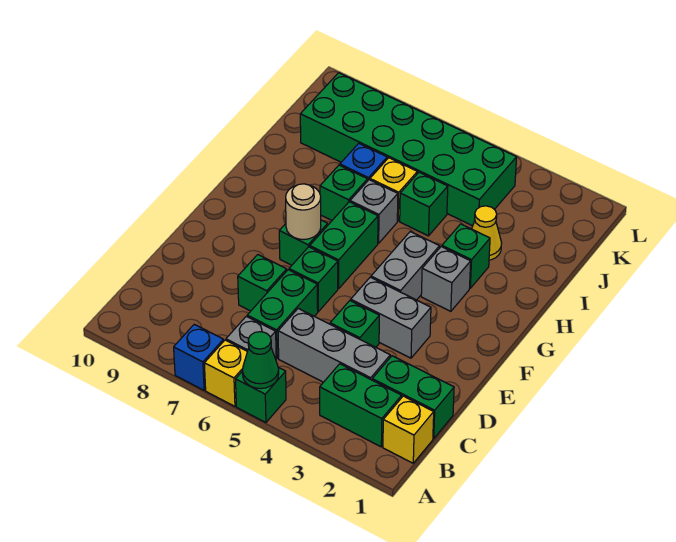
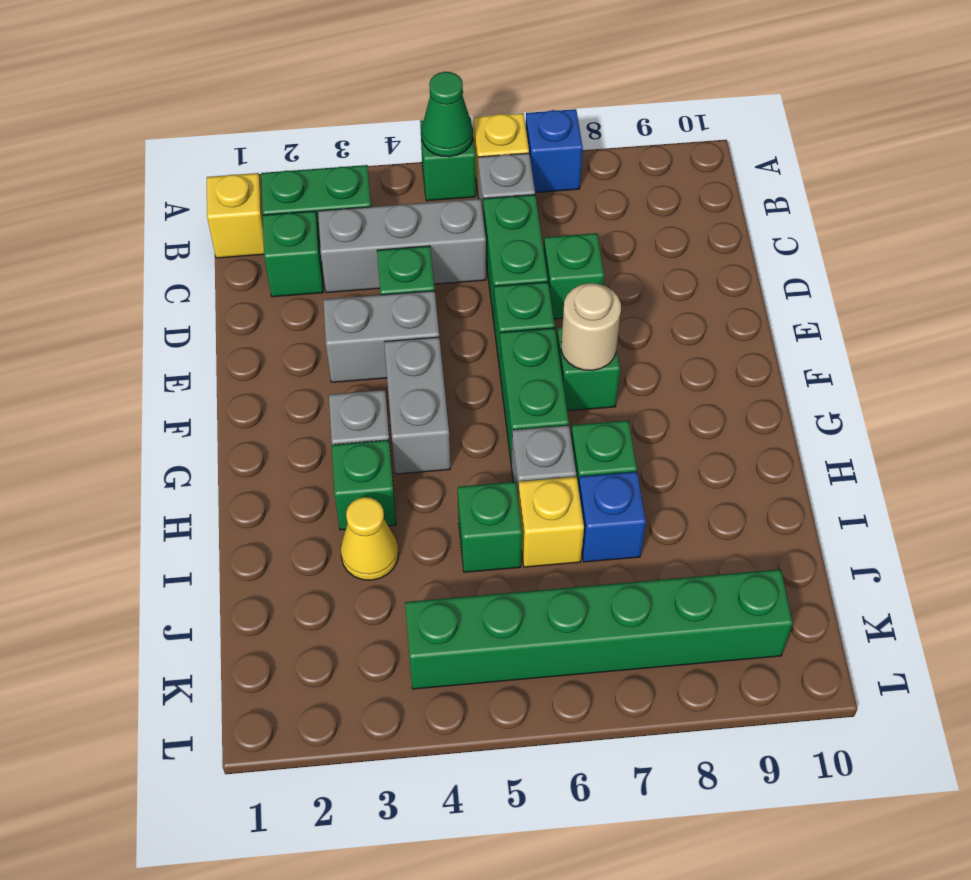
green 1x2 brick [372,356,454,438] -> green 1x1 brick [263,211,323,297]
green 2x6 brick [300,73,517,226] -> green 1x6 brick [405,569,793,689]

